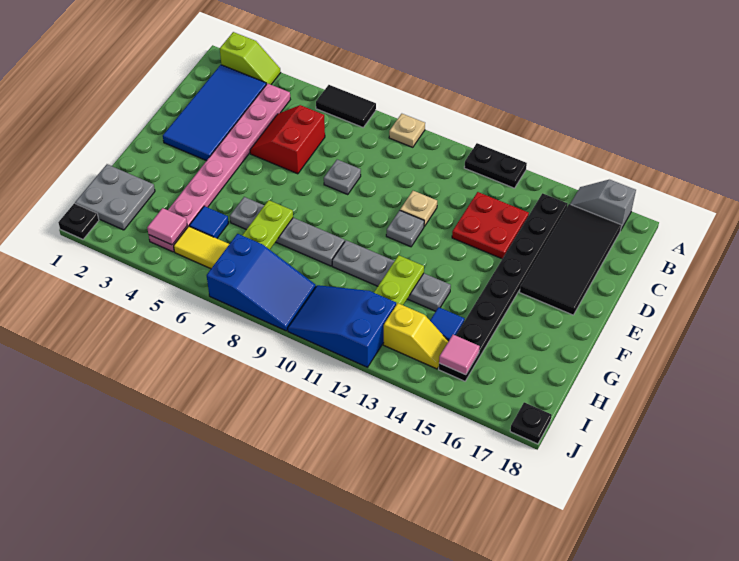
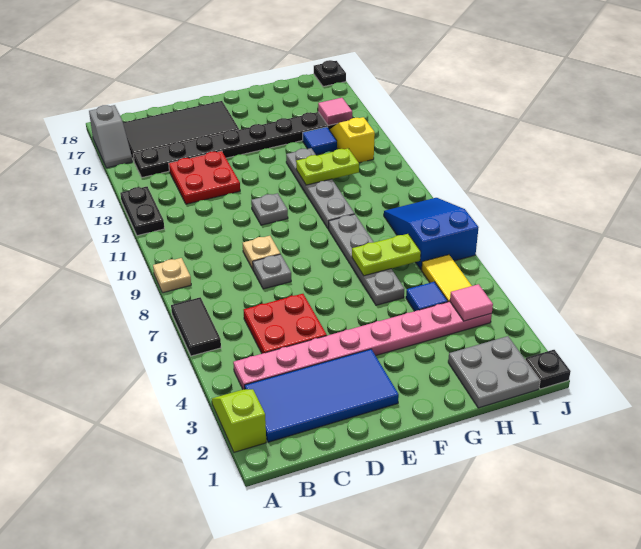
red 2x2 slope [250,105,325,174] -> red 2x2 plate [244,294,327,354]
tan 1x1 plate [400,191,437,226] -> tan 1x1 plate moved to [243,236,280,269]
blue 2x3 slope [288,285,396,367] -> none

